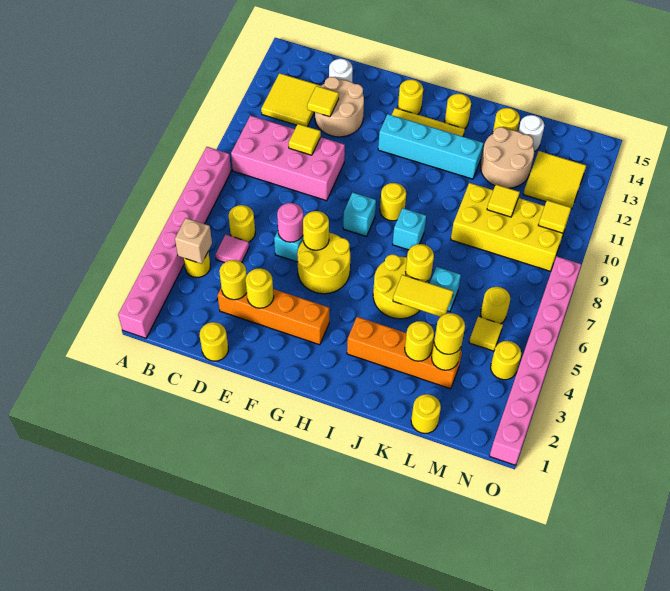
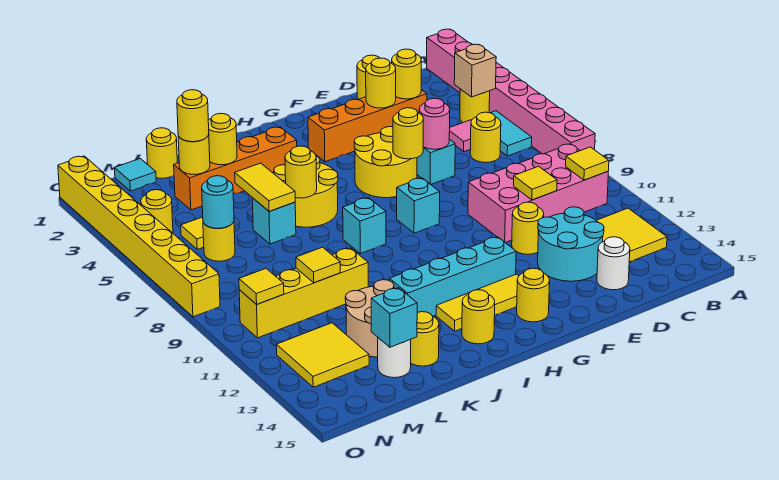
none -> cyan 1x2 tile [491,111,532,156]
tan 2x2 round brick [315,77,364,137] -> cyan 2x2 round brick [538,207,604,281]
yellow 1x1 tile [307,86,339,117] -> yellow 1x1 tile moved to [566,147,609,180]
yellow 1x1 round brick [380,183,406,221] -> yellow 1x1 round brick moved to [512,202,544,254]
yellow 1x2 tile [393,275,453,317] -> yellow 1x2 tile turned to [235,163,295,211]
yellow 2x4 brick [451,183,568,271] -> yellow 1x4 brick [239,248,368,338]
none -> cyan 1x1 brick [371,288,417,347]
none -> cyan 1x1 tile [114,159,156,191]
none -> cyan 1x1 round brick [202,176,234,228]
pink 1x8 brick [490,257,581,465] -> yellow 1x8 brick [58,156,220,317]

